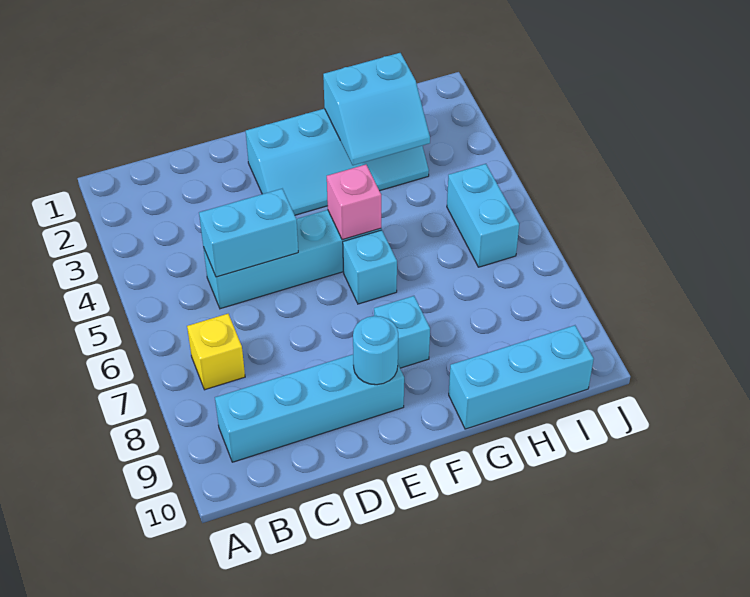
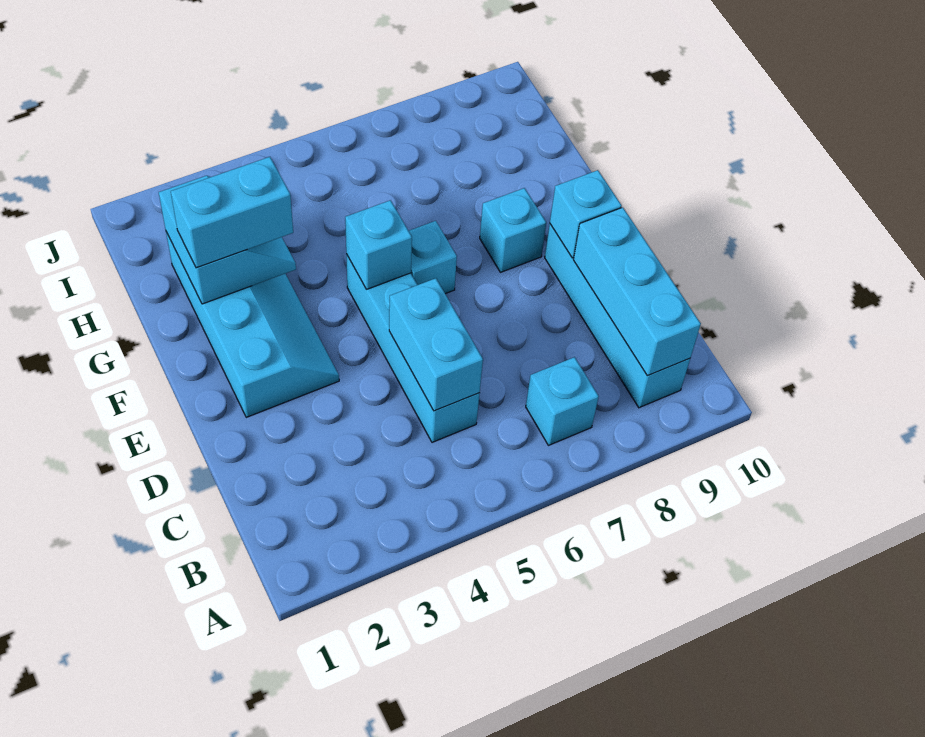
yellow 1x1 brick [187,314,245,390] -> cyan 1x1 brick [526,357,599,445]
cyan 1x1 round brick [353,316,398,385] -> cyan 1x1 brick [550,170,622,258]
pink 1x1 brick [327,165,381,240] -> cyan 1x1 brick [345,200,412,289]
cyan 1x3 brick [449,325,594,429] -> cyan 1x3 brick moved to [573,207,701,376]
cyan 1x2 brick [447,164,519,267] -> cyan 1x2 brick moved to [171,157,293,268]

